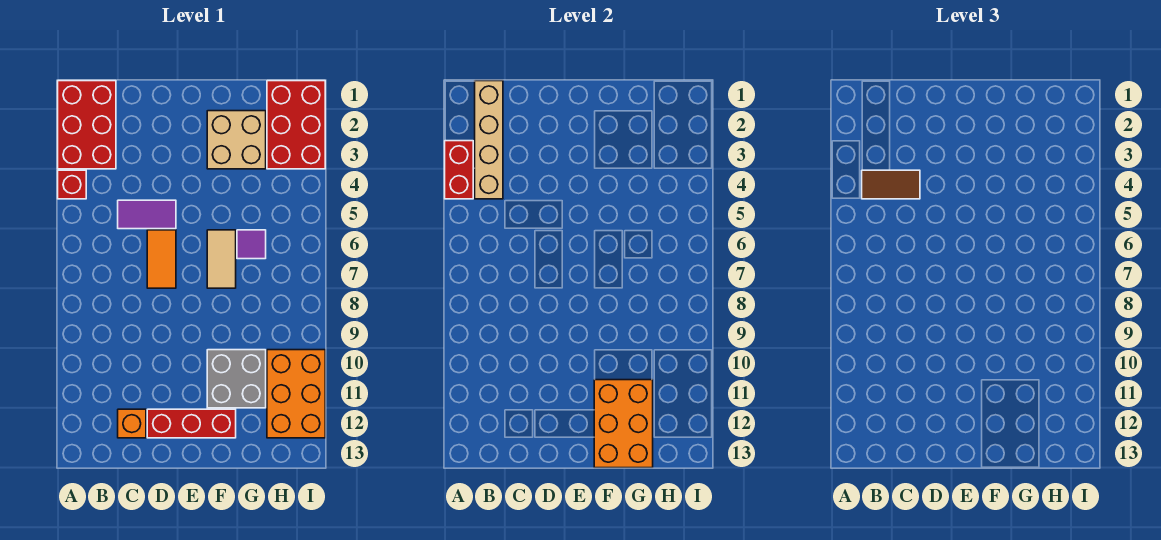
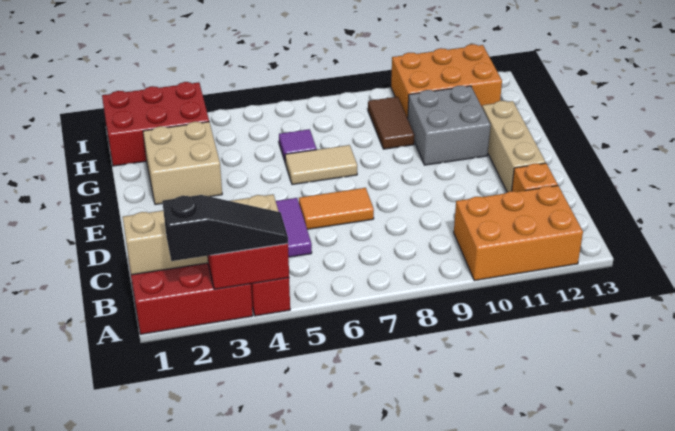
none -> black 1x3 slope [162,195,288,261]
brown 1x2 tile [862,170,920,199] -> brown 1x2 tile moved to [368,97,415,149]
red 1x3 brick [147,409,236,438] -> tan 1x3 brick [482,101,546,192]
orange 2x3 brick [594,380,653,468] -> orange 2x3 brick moved to [454,186,583,280]

